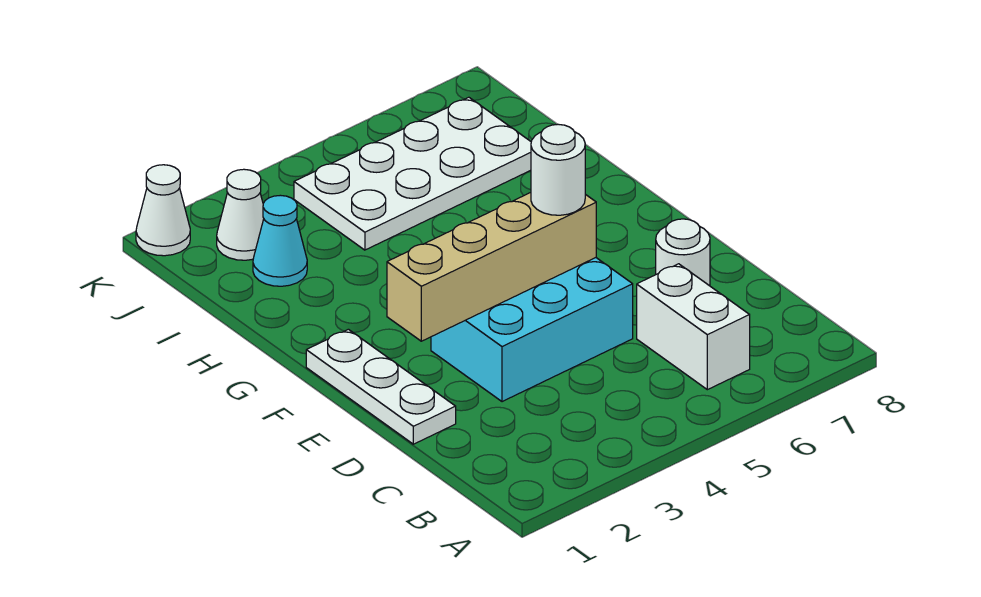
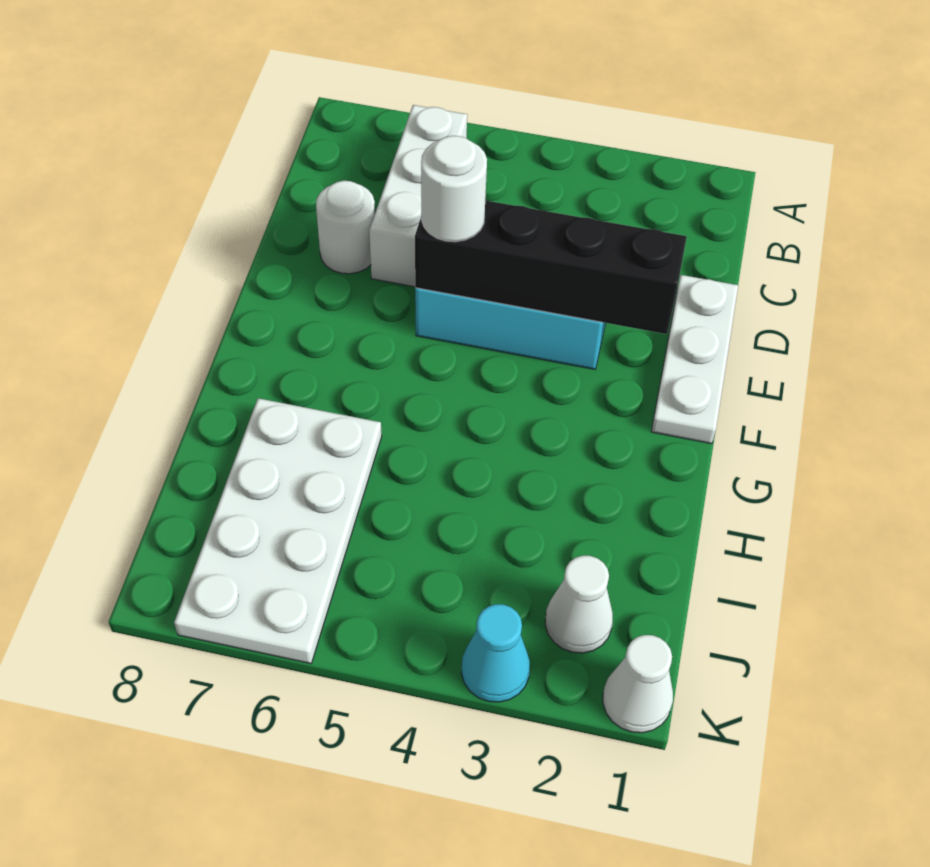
white 1x2 brick [637,264,750,390] -> white 1x3 brick [369,105,467,287]
tan 1x4 brick [387,193,596,341] -> black 1x4 brick [415,200,687,334]
cyan 1x1 cone [253,195,307,286] -> cyan 1x1 cone moved to [461,604,530,702]
white 2x4 plate [294,97,531,250] -> white 2x4 plate turned to [174,398,382,663]

